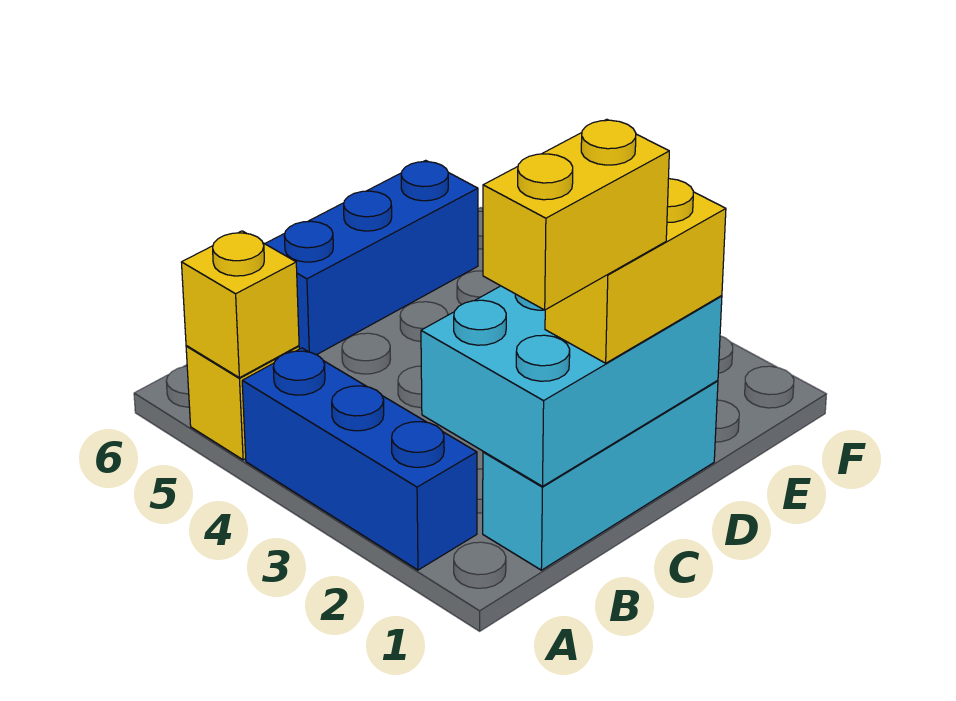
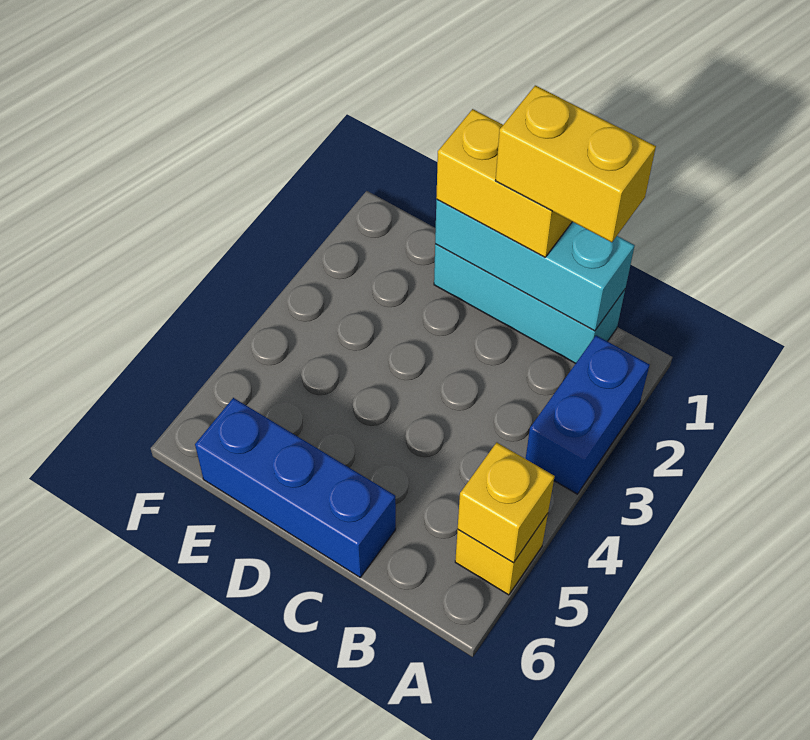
blue 1x3 brick [242,348,477,570] -> blue 1x2 brick [526,335,650,494]
cyan 2x3 brick [421,286,722,486] -> cyan 1x3 brick [435,200,635,331]

